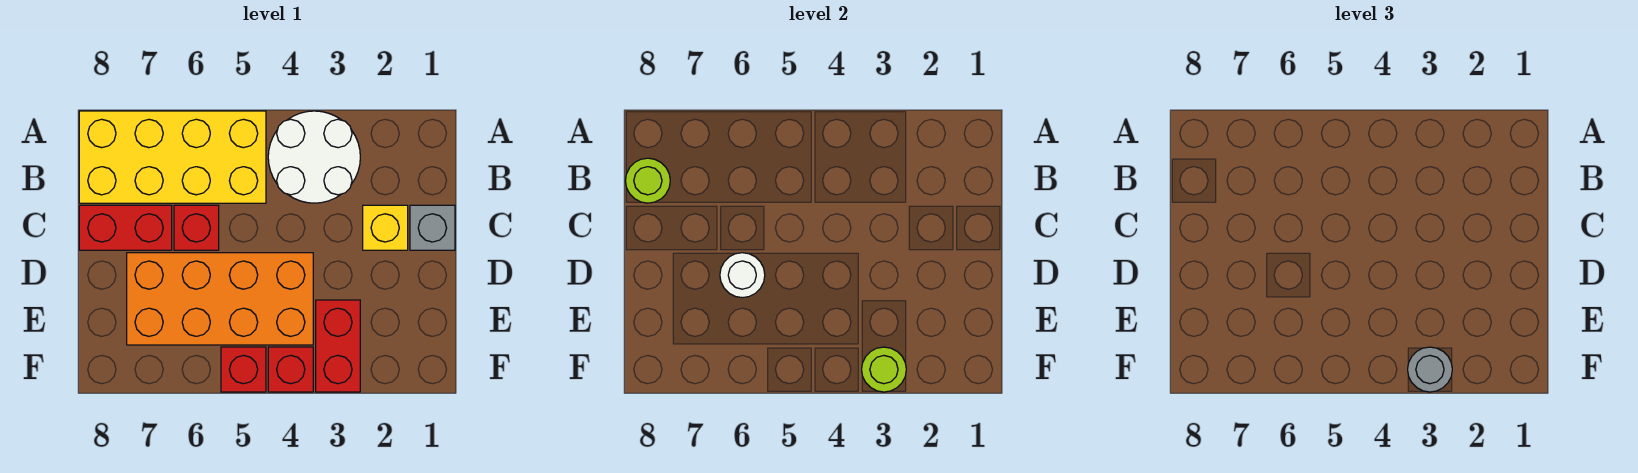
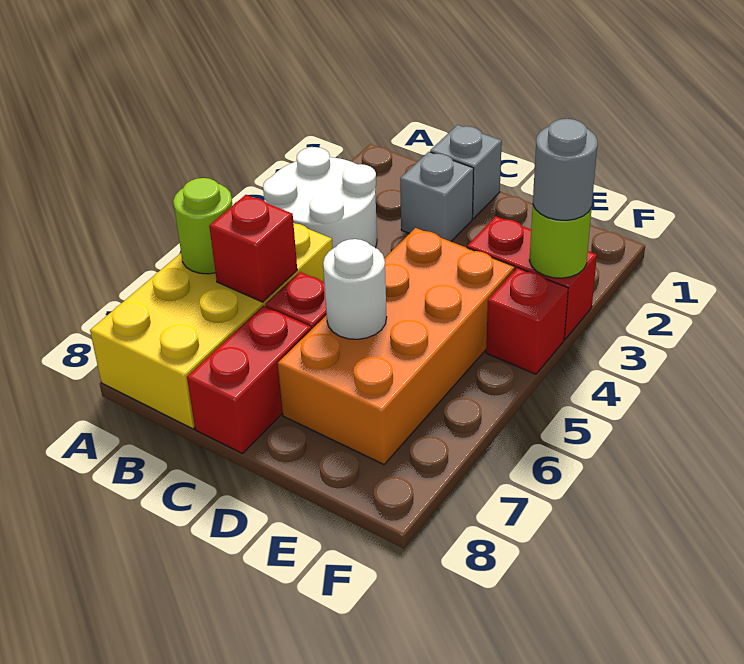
lime 1x1 round brick [625,158,670,203] -> lime 1x1 round brick moved to [173,178,232,274]
yellow 1x1 brick [363,205,408,250] -> grey 1x1 brick [400,152,474,241]
red 1x1 brick [221,347,266,392] -> red 1x1 brick moved to [209,195,297,302]

